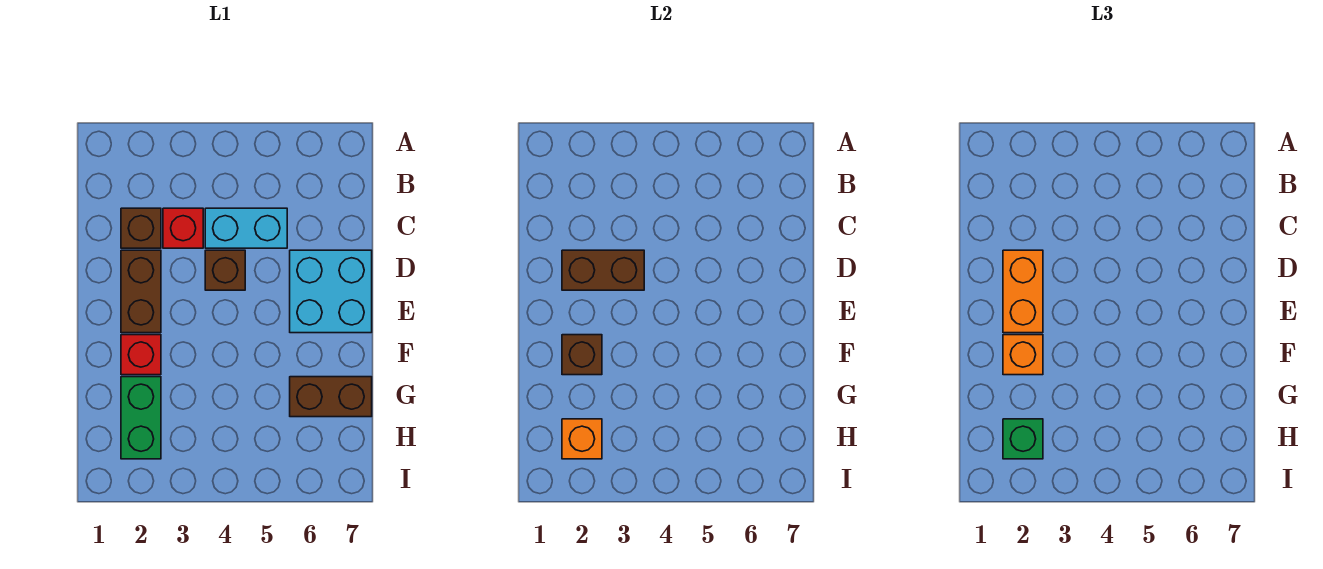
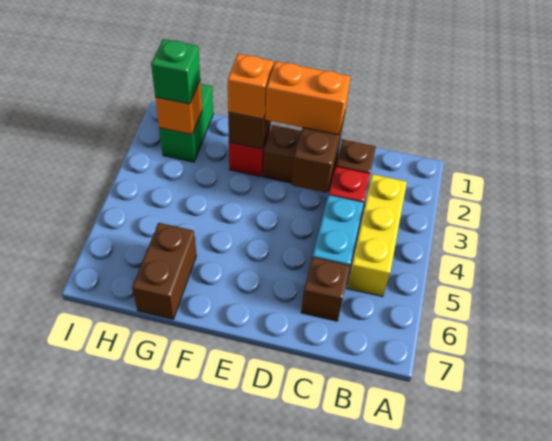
none -> yellow 1x3 brick [347,174,407,297]
brown 1x1 brick [205,250,245,290] -> brown 1x1 brick moved to [301,257,350,321]
cyan 2x2 brick [290,250,372,333] -> none
green 1x2 brick [121,377,161,459] -> green 1x2 brick turned to [159,84,213,162]

